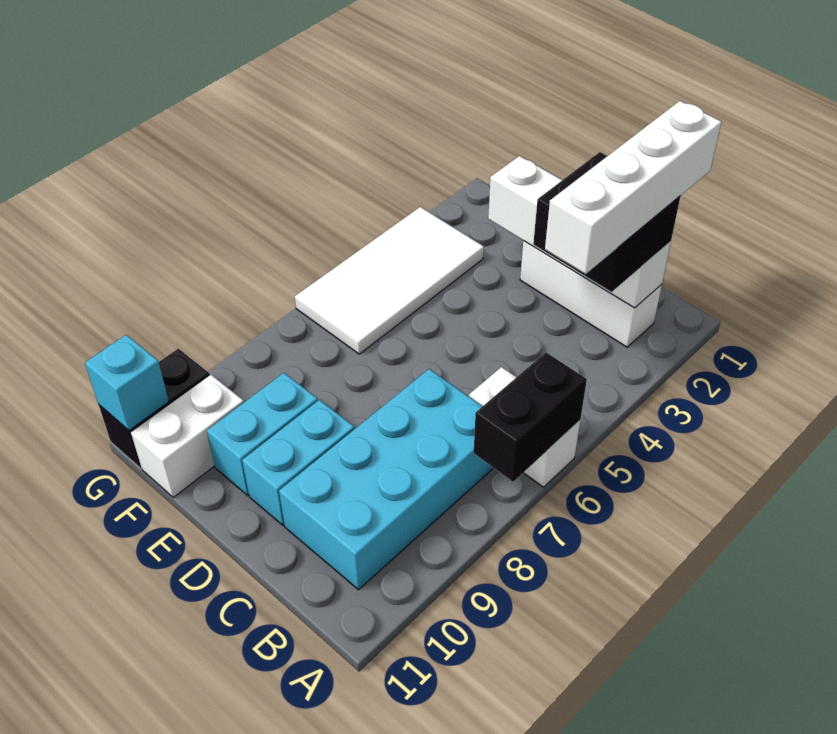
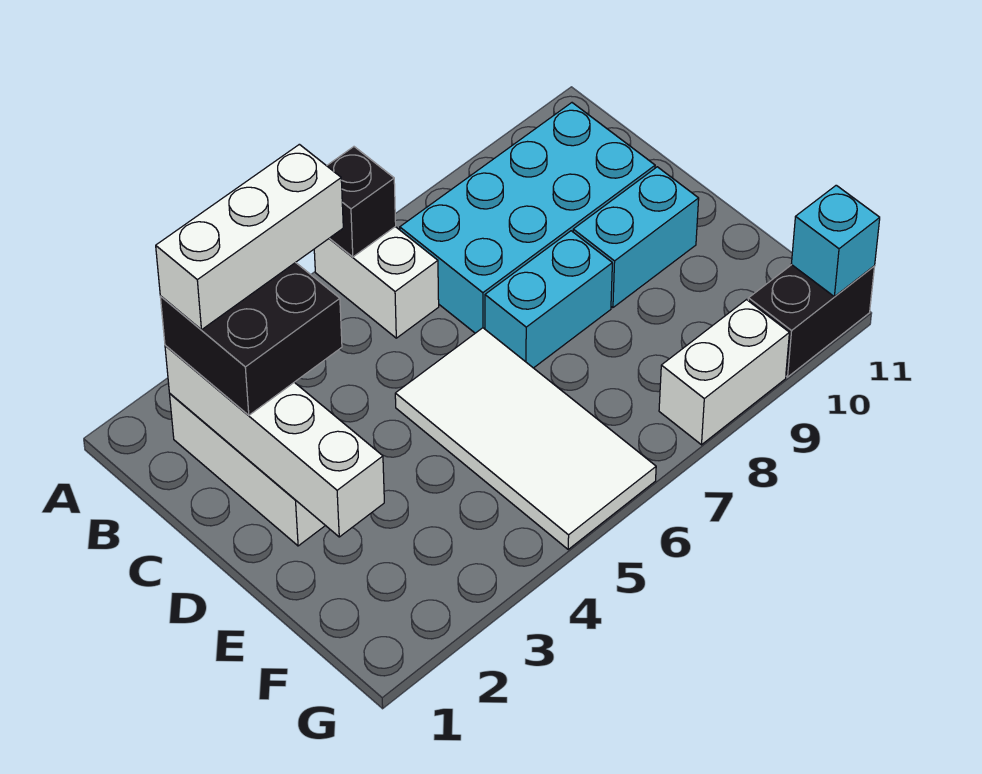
black 1x2 brick [474,352,587,482] -> black 1x1 brick [327,147,396,257]
white 1x4 brick [545,101,721,274] -> white 1x3 brick [156,144,343,330]
cyan 1x2 brick [207,373,318,495] -> cyan 1x2 brick moved to [485,231,612,368]
white 2x4 tile [295,207,484,354] -> white 2x4 tile turned to [395,328,656,549]
white 1x2 brick [131,375,244,497] -> white 1x2 brick moved to [659,300,789,445]

